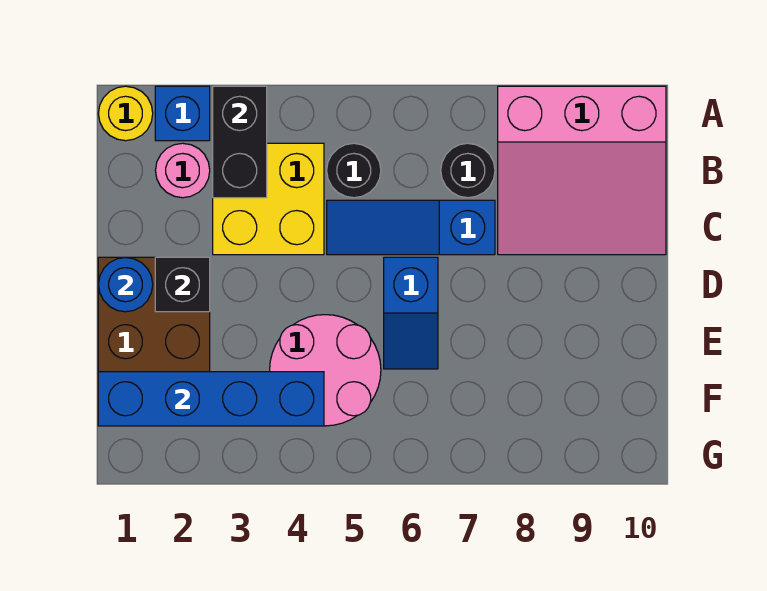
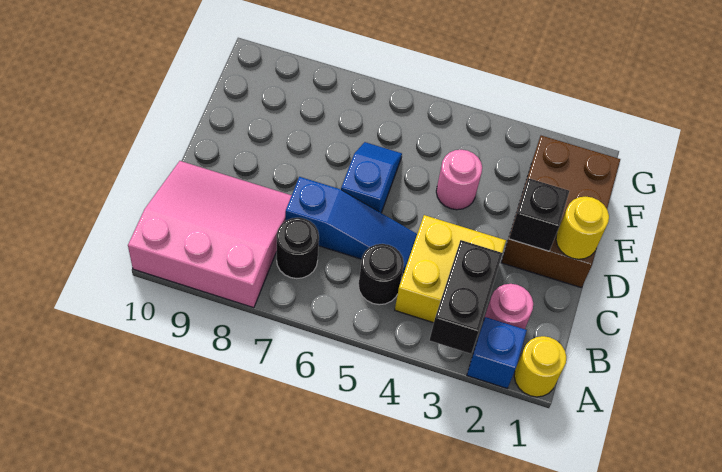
blue 1x1 round brick [98,257,153,312] -> yellow 1x1 round brick [556,197,609,259]
pink 2x2 round brick [270,315,381,426] -> pink 1x1 round brick [436,150,482,210]
blue 1x4 brick [98,372,324,426] -> none

